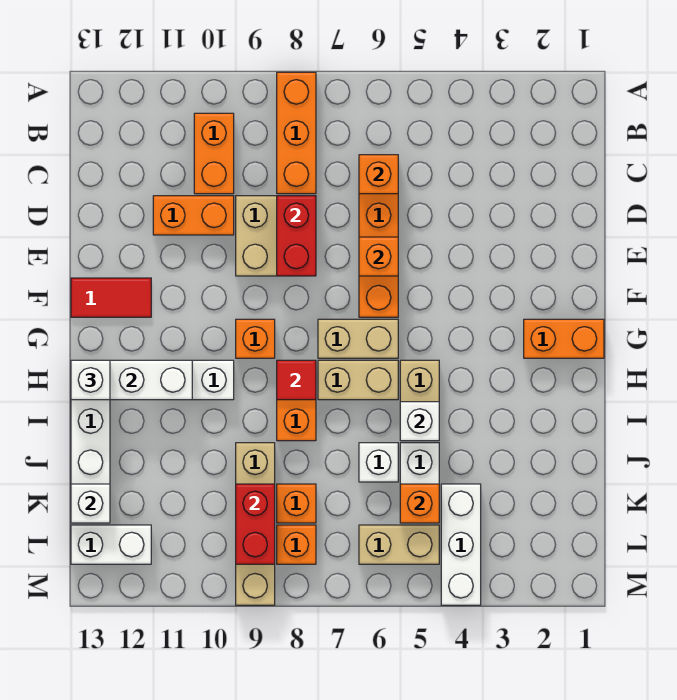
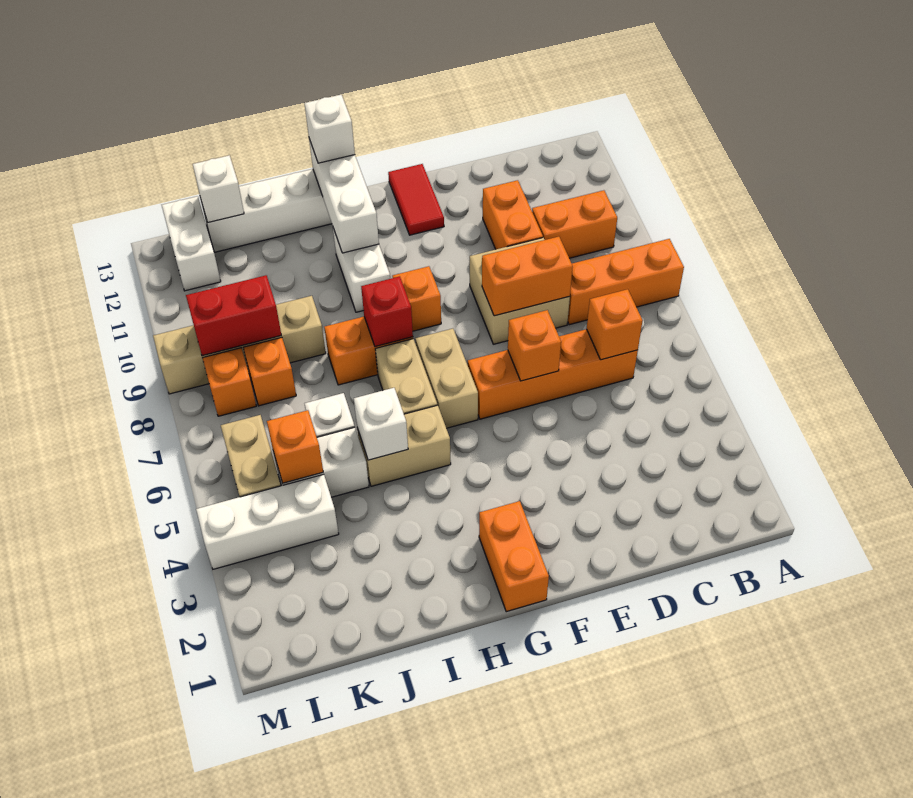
red 1x2 brick [277,196,316,276] -> orange 1x2 brick [482,237,573,316]
red 1x1 tile [277,360,316,400] -> red 1x1 brick [361,276,413,347]

